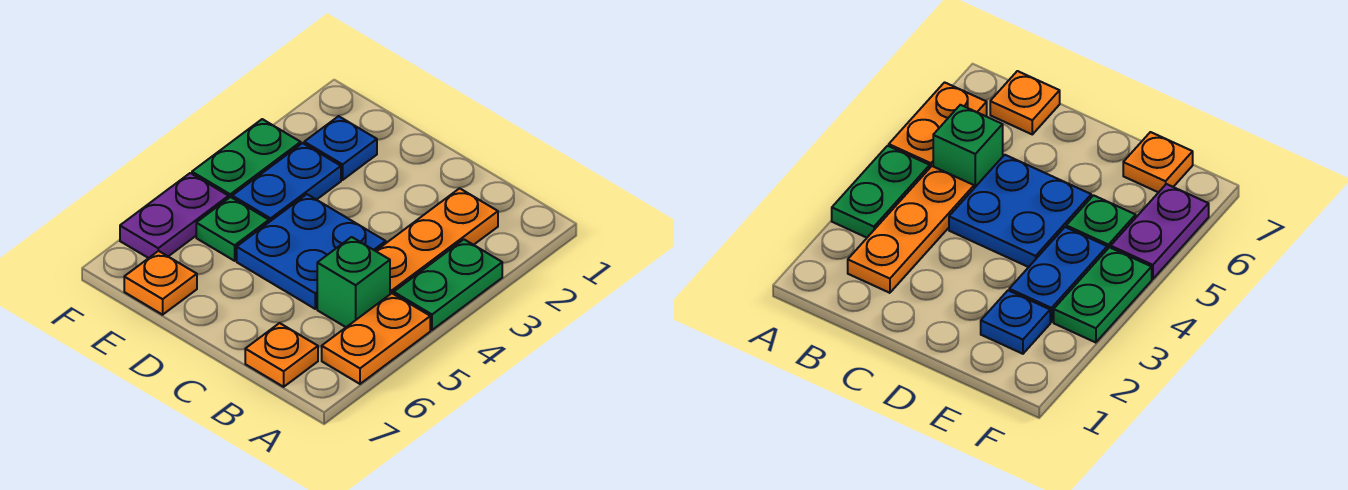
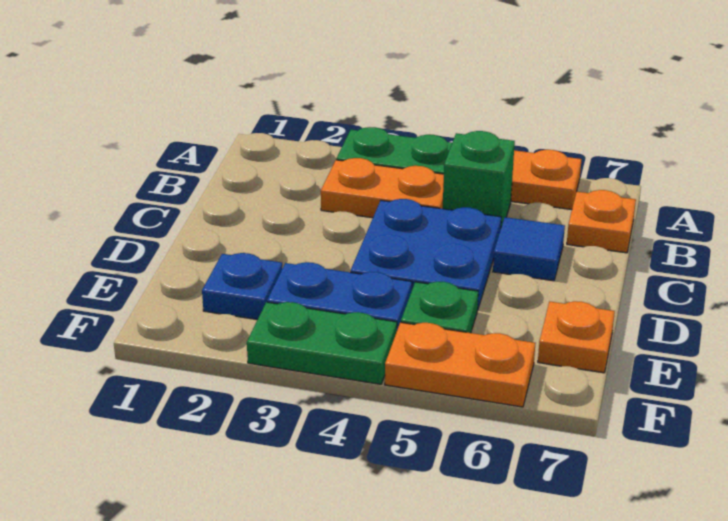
orange 1x3 plate [376,188,498,294] -> orange 1x2 plate [321,158,444,218]
none -> blue 1x1 tile [493,217,565,281]
purple 1x2 plate [120,173,229,258] -> orange 1x2 plate [385,322,535,407]

